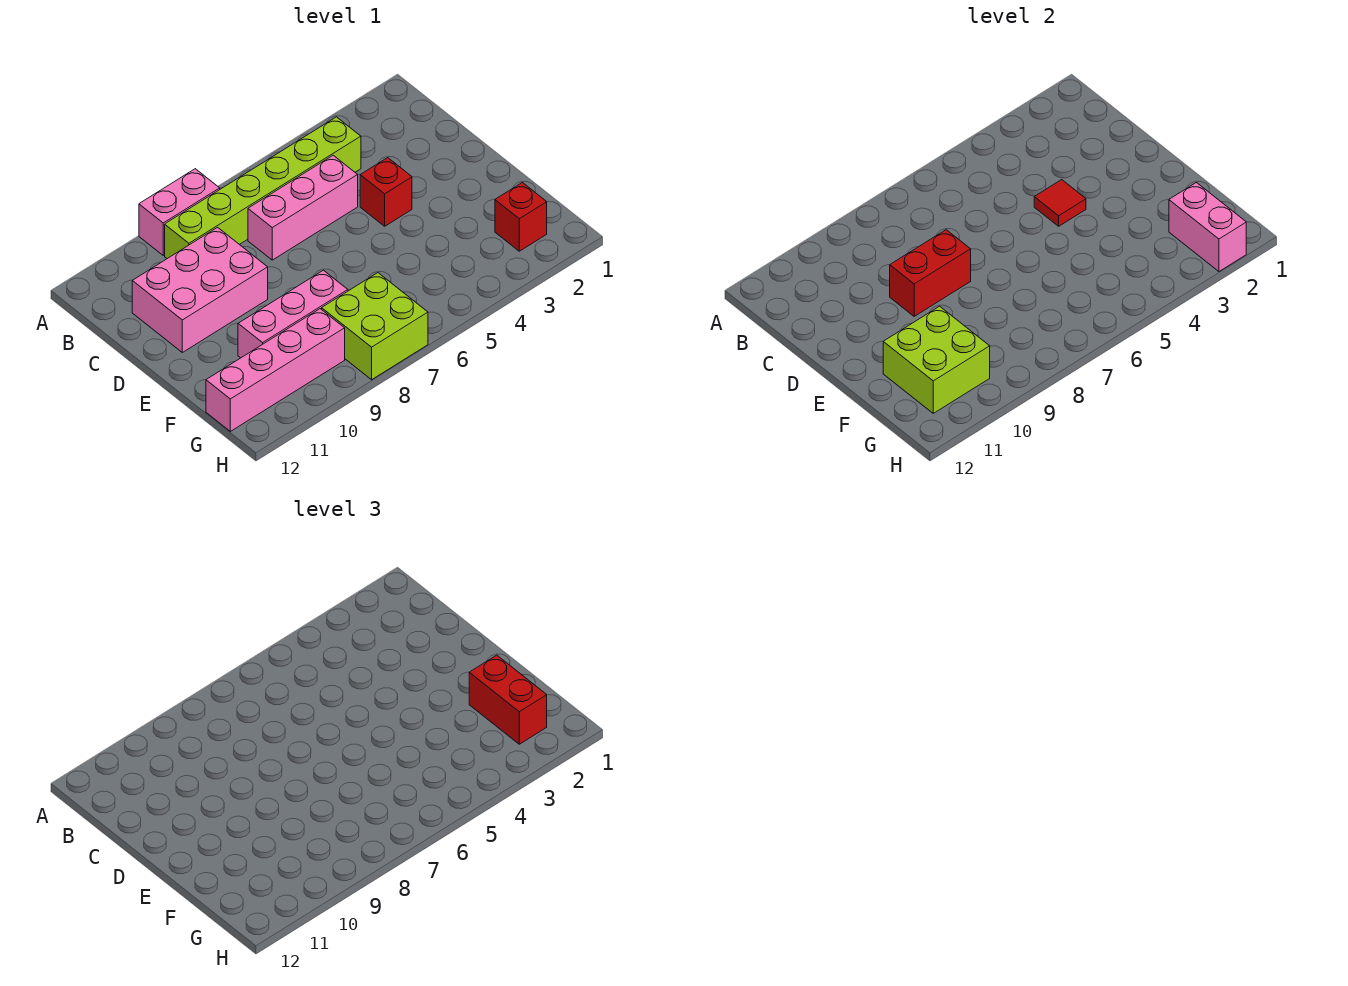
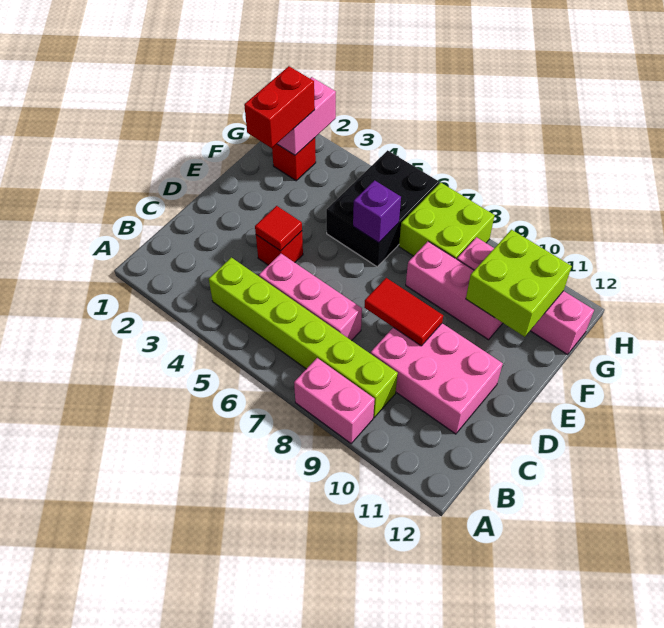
red 1x2 brick [890,230,971,316] -> red 1x2 tile [364,278,443,346]
none -> black 2x3 brick [326,150,439,267]
none -> purple 1x1 brick [353,180,401,243]

